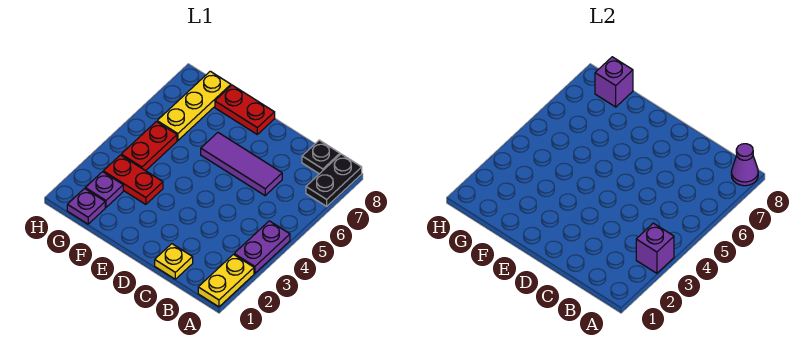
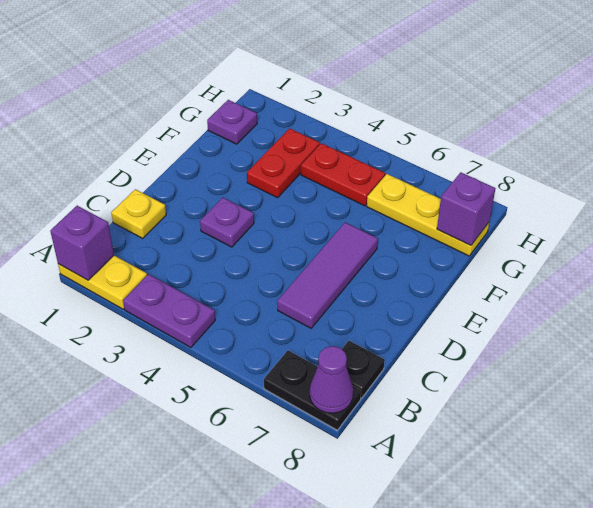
purple 1x1 brick [636,223,674,273] -> purple 1x1 brick moved to [50,206,114,280]
red 1x2 plate [215,85,275,134] -> none
purple 1x1 plate [85,172,123,207] -> purple 1x1 plate moved to [200,198,254,247]

